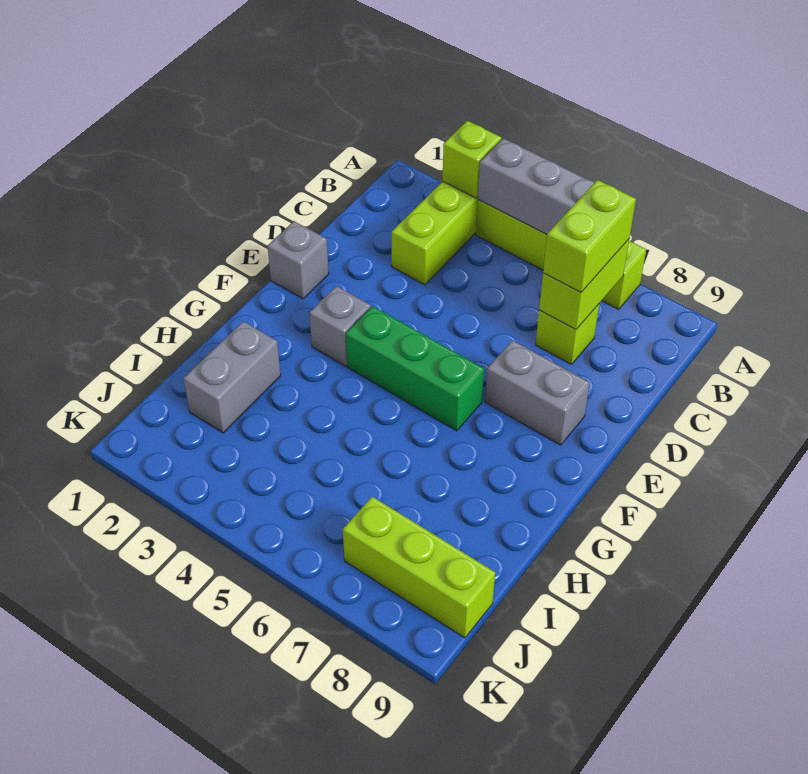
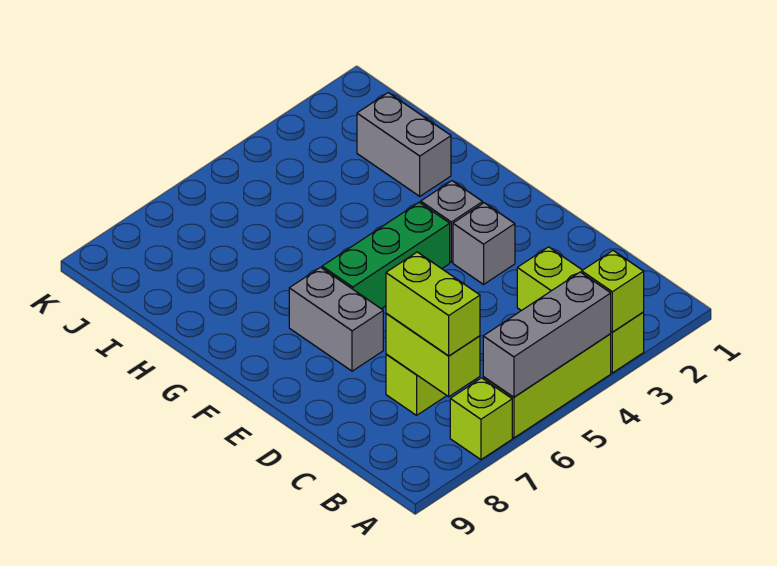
grey 1x1 brick [268,221,329,299] -> grey 1x1 brick moved to [453,203,515,284]
grey 1x2 brick [485,340,590,445] -> grey 1x2 brick turned to [289,267,383,371]
lime 1x3 brick [343,497,495,638] -> none

